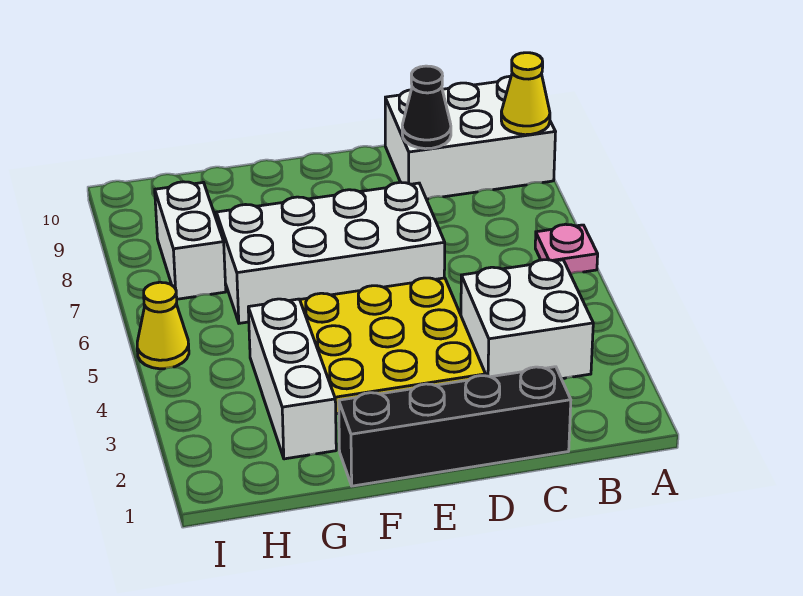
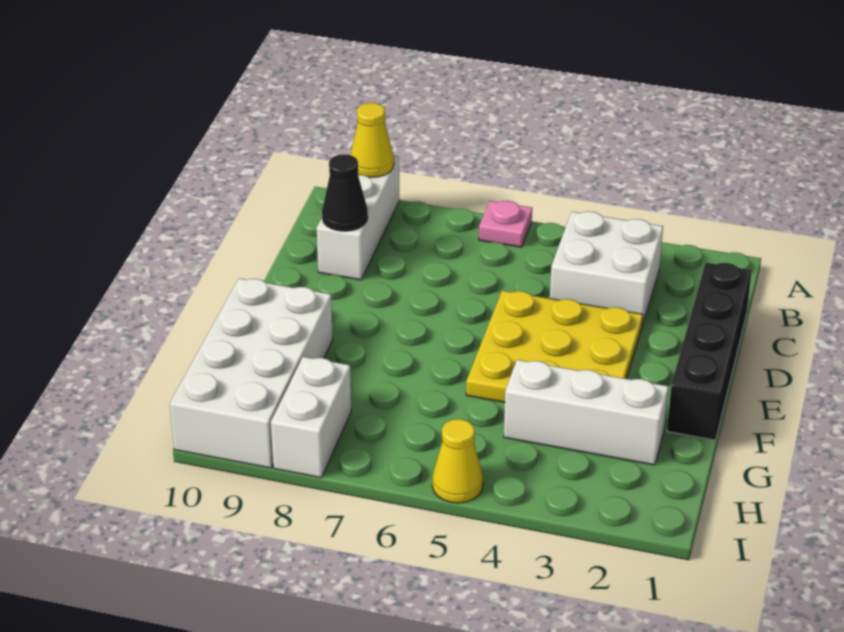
white 2x3 brick [385,76,555,199] -> white 1x3 brick [317,156,399,280]
white 2x4 brick [216,182,445,323] -> white 2x4 brick moved to [170,278,333,468]
white 1x2 brick [155,182,226,299] -> white 1x2 brick turned to [271,357,351,478]

